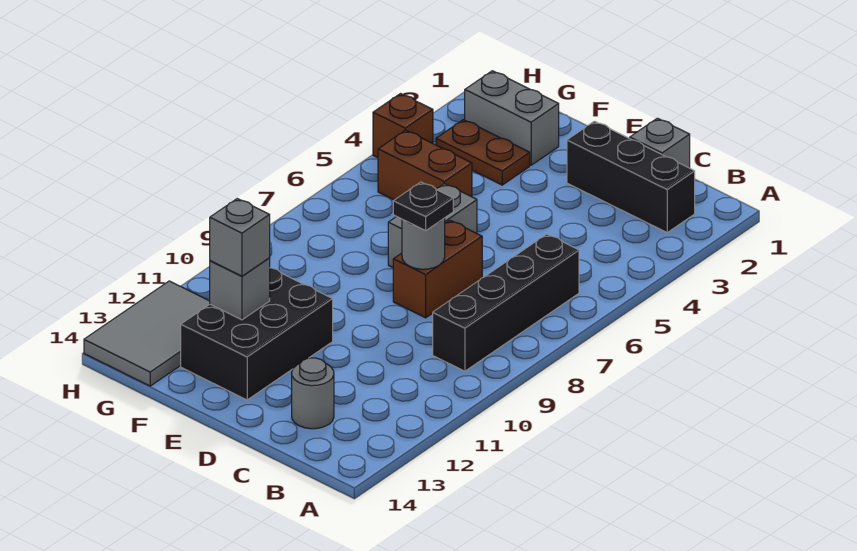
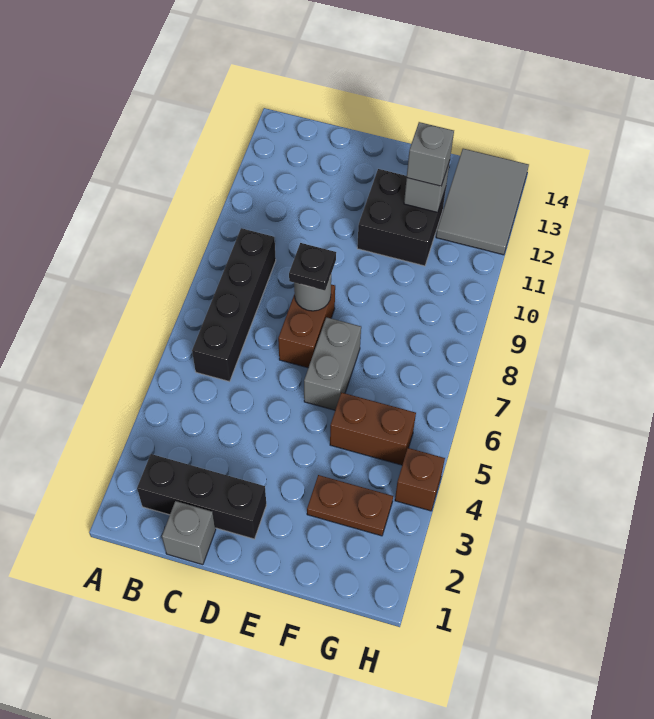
grey 1x1 round brick [292,358,334,429] -> none
black 2x3 brick [181,268,333,400] -> black 2x2 brick [357,169,446,266]
grey 1x2 brick [465,71,559,165] -> none

